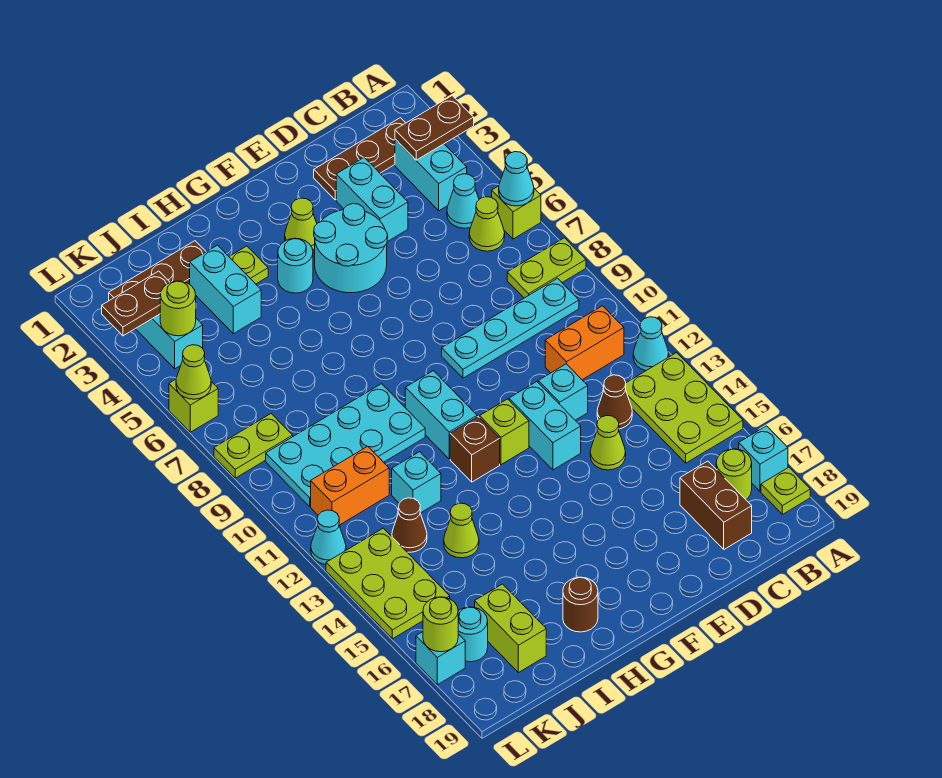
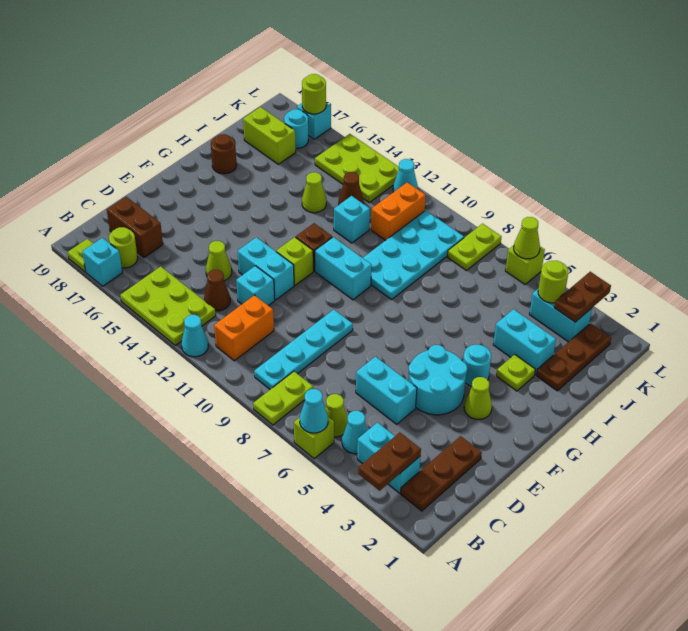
cyan 1x2 brick [336,158,408,242] -> cyan 1x2 brick moved to [356,356,417,424]

